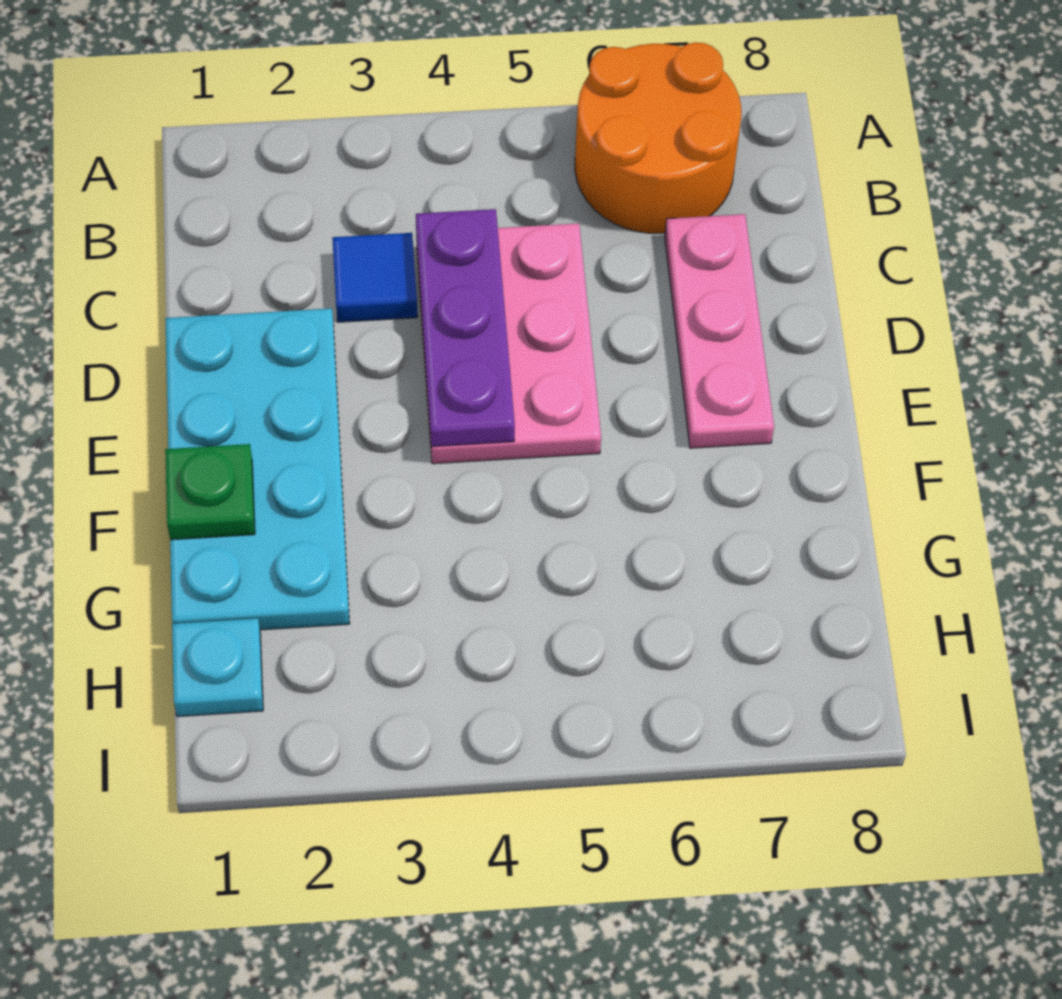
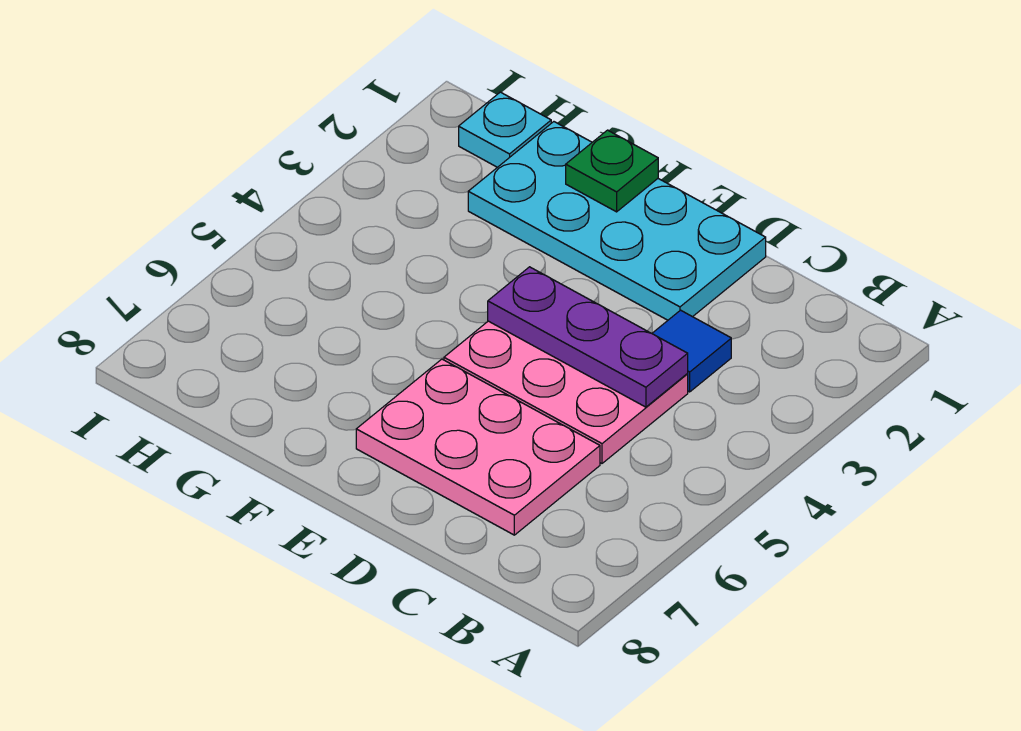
orange 2x2 round brick [575,42,741,233] -> none
pink 1x3 plate [665,214,774,448] -> pink 2x3 plate [356,359,600,535]

